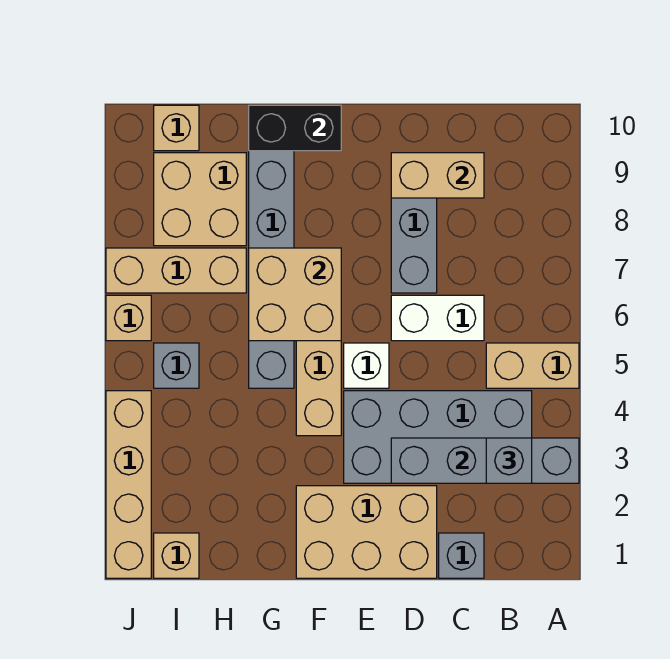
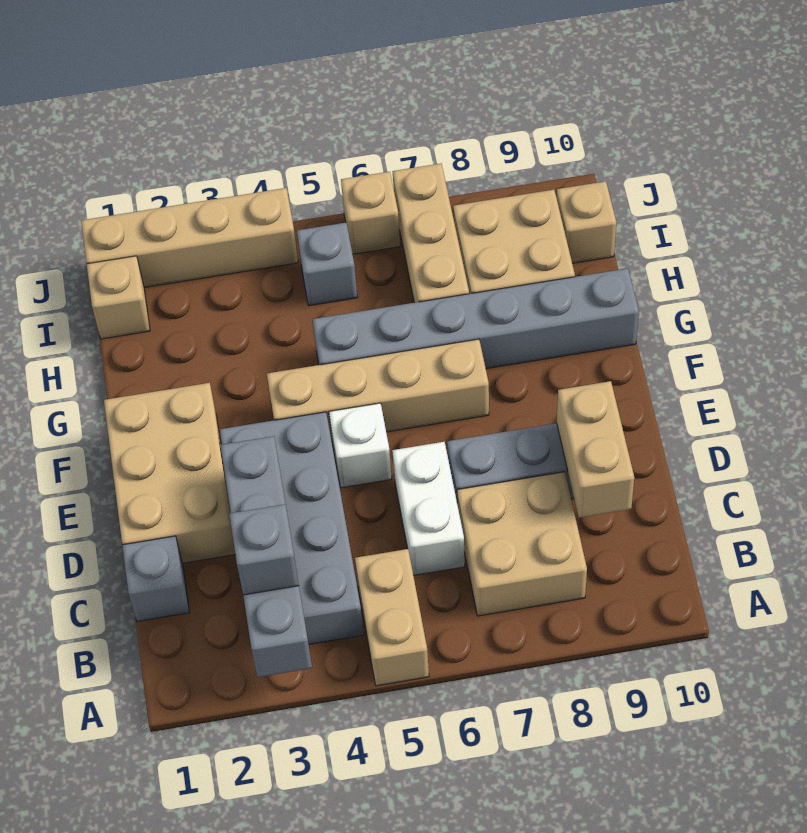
tan 2x2 brick [249,248,341,341] -> tan 2x2 brick moved to [457,472,587,616]
black 1x2 brick [249,105,341,151] -> none

